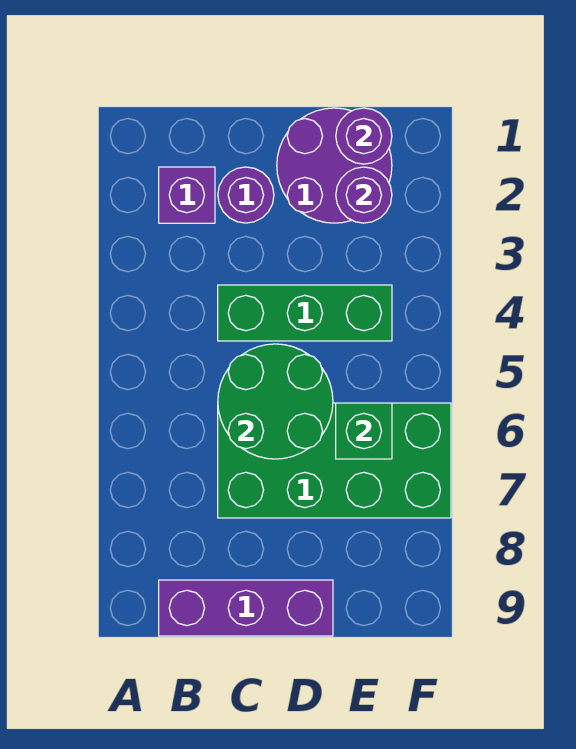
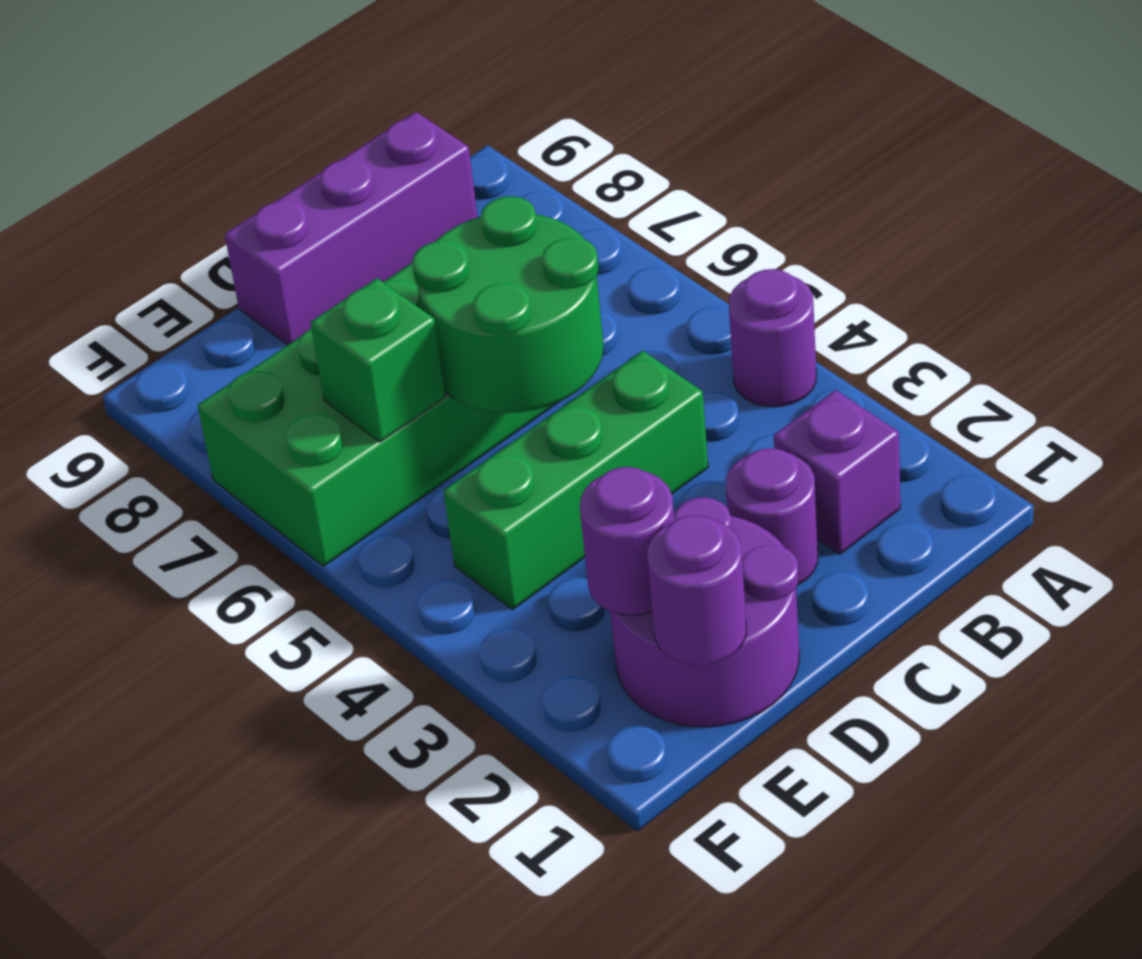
none -> purple 1x1 round brick [729,269,816,407]

